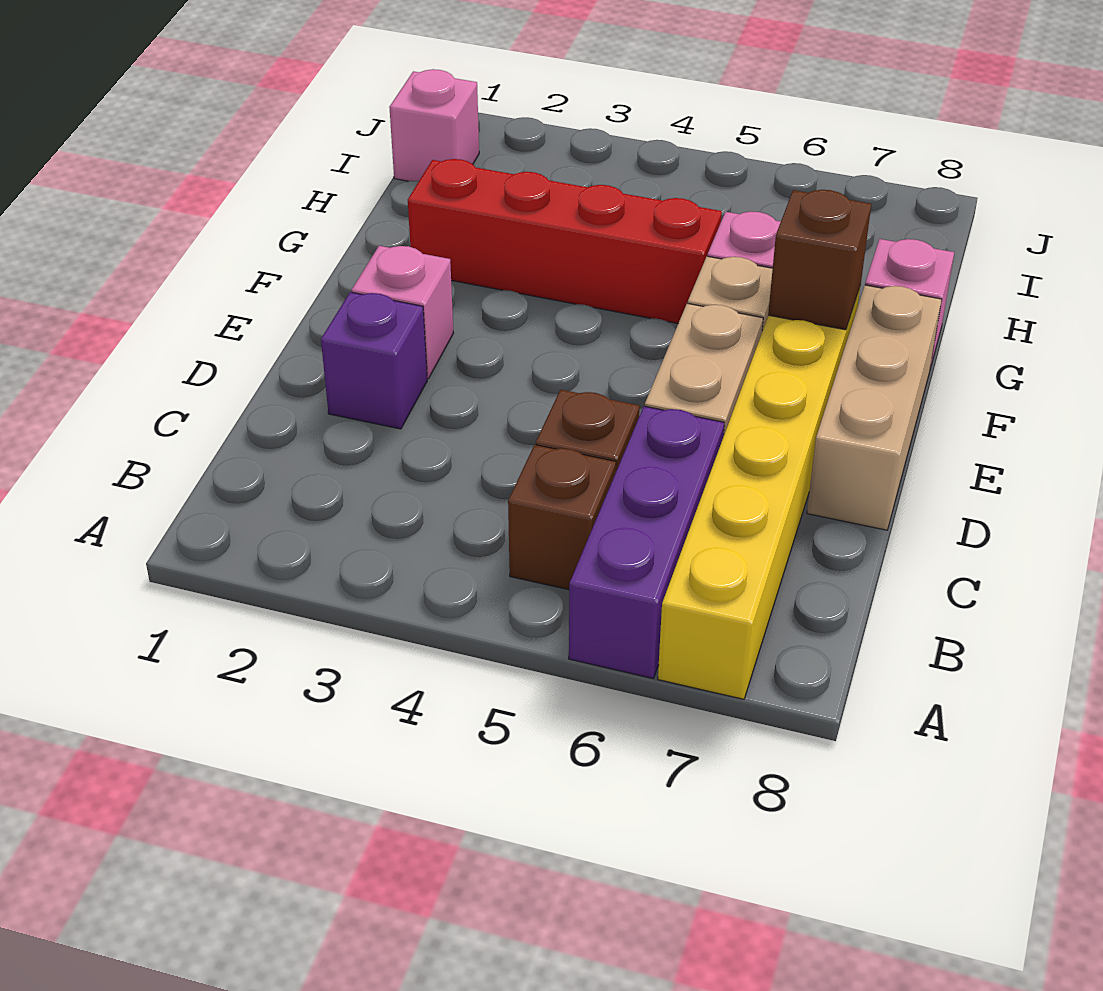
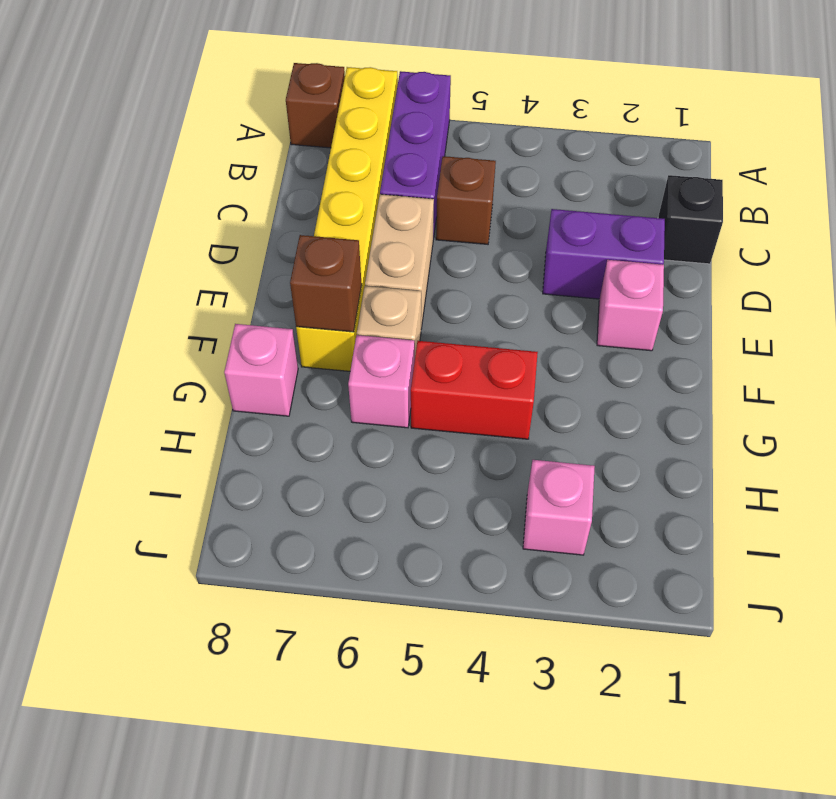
brown 1x1 brick [508,445,616,590] -> brown 1x1 brick moved to [286,63,345,148]
none -> black 1x1 brick [658,175,723,264]
purple 1x1 brick [321,292,427,429] -> purple 1x2 brick [543,209,665,299]
tan 1x3 brick [807,285,942,530] -> none
red 1x4 brick [408,159,722,323] -> red 1x2 brick [411,341,538,439]
pink 1x1 brick [389,69,479,181] -> pink 1x1 brick moved to [523,460,595,555]

